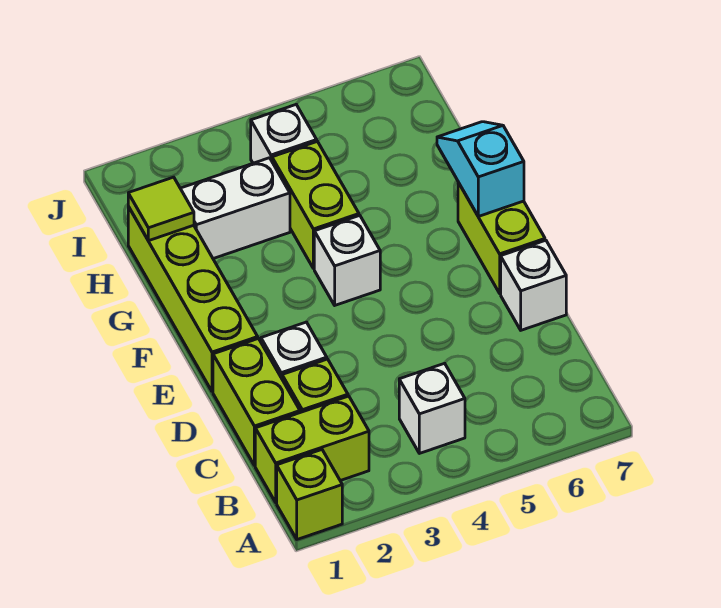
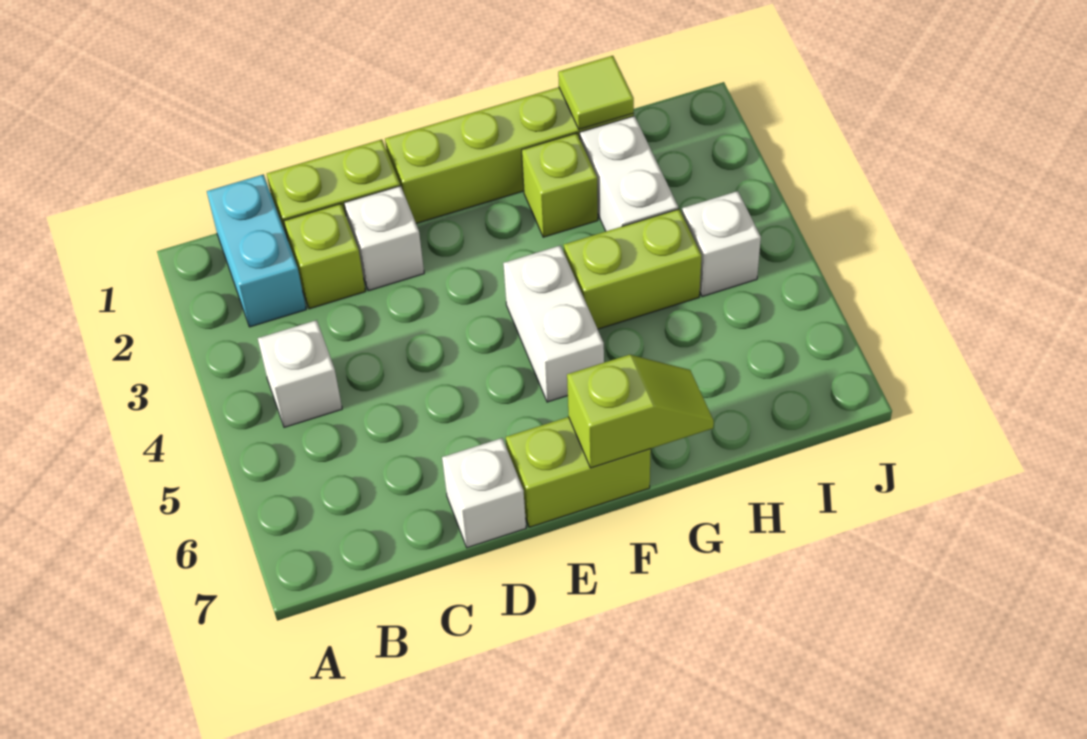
lime 1x1 brick [277,450,342,539] -> lime 1x1 brick moved to [522,133,598,237]
lime 1x2 brick [255,396,369,502] -> cyan 1x2 brick [207,174,306,327]
white 1x1 brick [314,216,380,305] -> white 1x2 brick [503,246,604,402]
cyan 1x2 slope [437,122,524,216] -> lime 1x2 slope [567,355,714,468]

